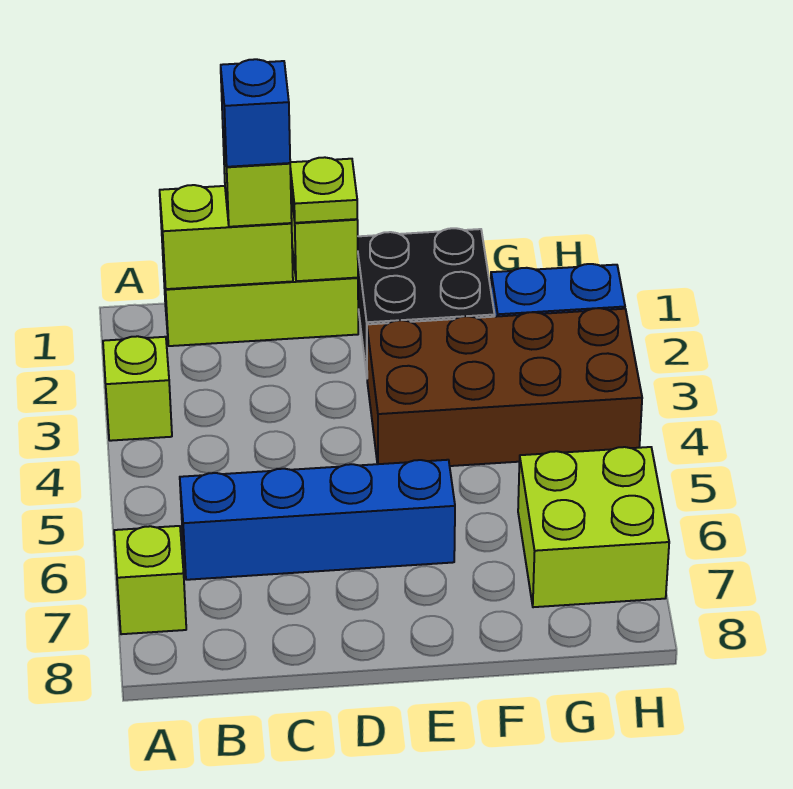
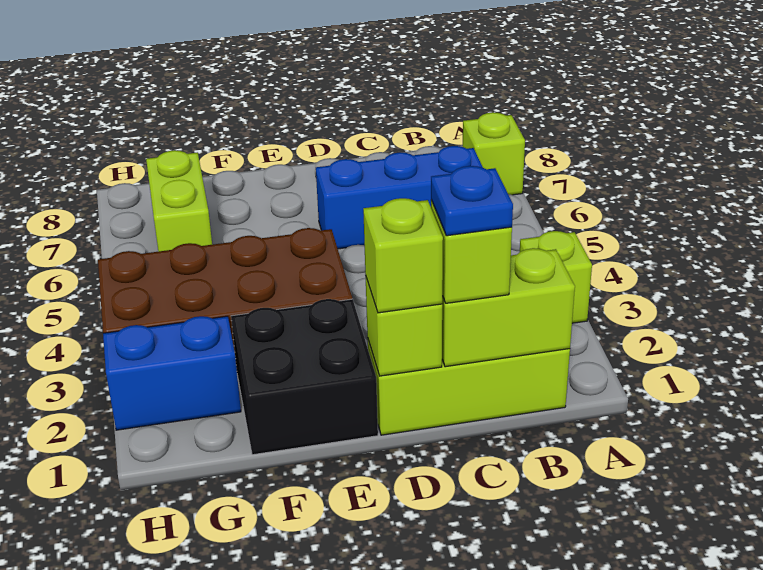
blue 1x4 brick [180,460,455,580] -> blue 1x3 brick [316,146,483,249]
blue 1x1 brick [221,59,290,167] -> blue 1x1 plate [431,166,513,236]
lime 1x1 plate [290,157,357,223] -> lime 1x1 brick [363,198,443,313]
lime 2x2 brick [518,447,669,607] -> lime 1x2 brick [146,150,212,252]

